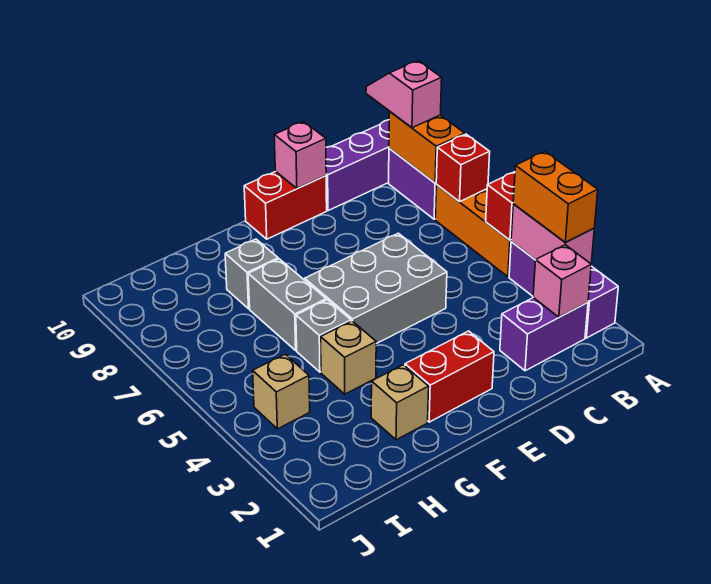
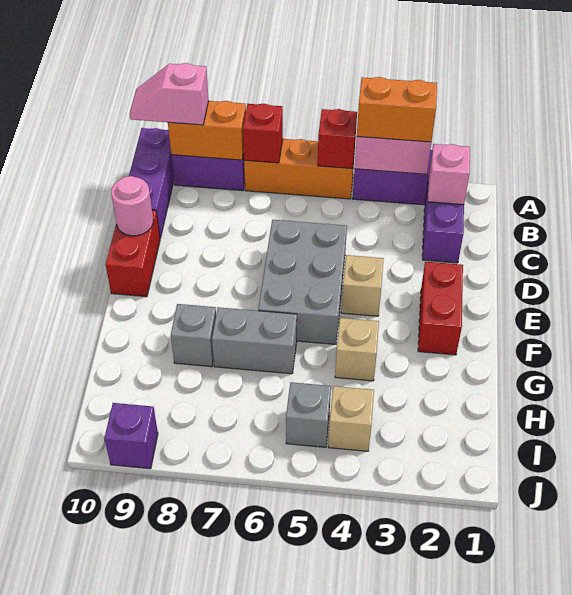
pink 1x1 brick [274,122,326,189] -> pink 1x1 round brick [111,176,153,236]
tan 1x1 brick [371,365,429,440] -> tan 1x1 brick moved to [341,255,384,316]
grey 1x1 brick [296,300,351,372] -> grey 1x1 brick moved to [286,382,331,447]
none -> purple 1x1 brick [104,403,158,469]

